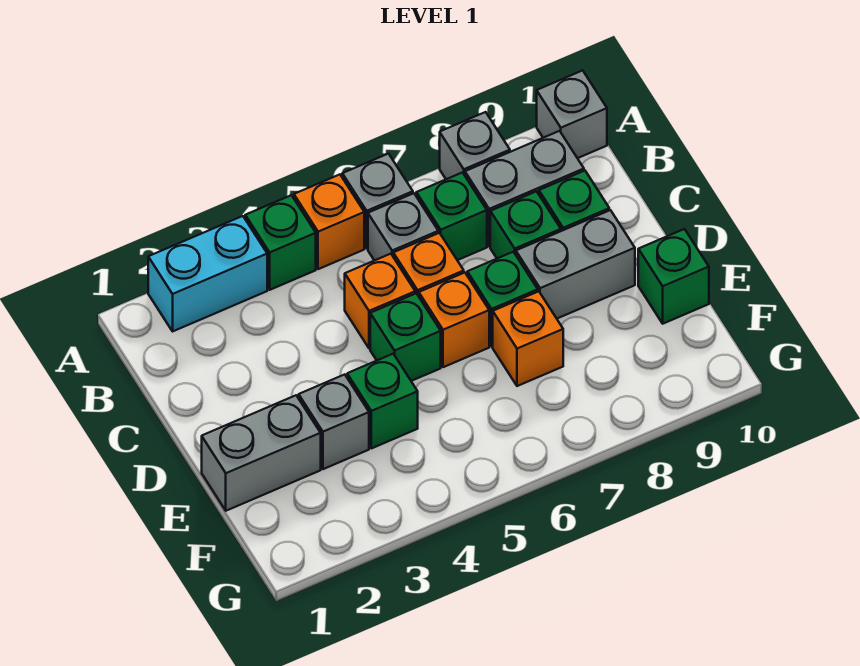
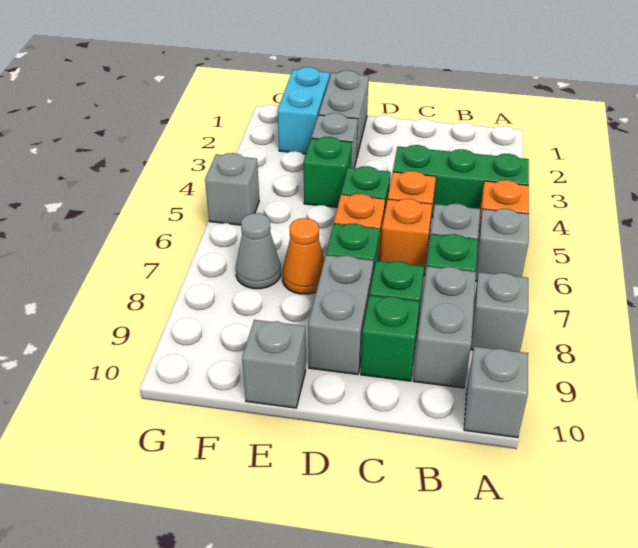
cyan 1x2 brick [148,216,267,331] -> cyan 1x2 brick moved to [278,67,330,154]
green 1x1 brick [245,195,316,290] -> green 1x3 brick [393,145,529,217]
orange 1x1 brick [493,291,563,386] -> orange 1x1 cone [282,218,324,294]
green 1x1 brick [638,229,709,324] -> grey 1x1 brick [242,320,306,408]
none -> grey 1x1 cone [236,213,281,289]
none -> grey 1x1 brick [205,153,259,225]

